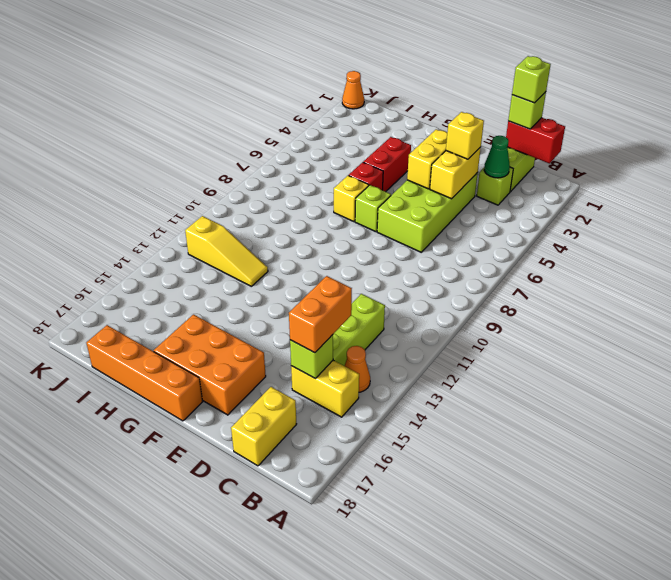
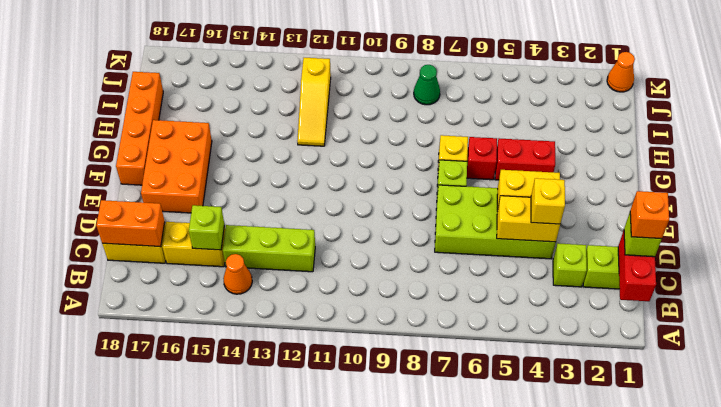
yellow 1x2 brick [291,360,359,417] -> yellow 1x2 brick turned to [162,222,225,267]
lime 1x1 brick [512,56,551,103] -> orange 1x1 brick [630,191,669,239]
green 1x1 cone [484,136,510,178] -> green 1x1 cone moved to [414,65,440,105]
orange 1x2 brick [289,276,352,353] -> orange 1x2 brick moved to [96,200,165,247]

